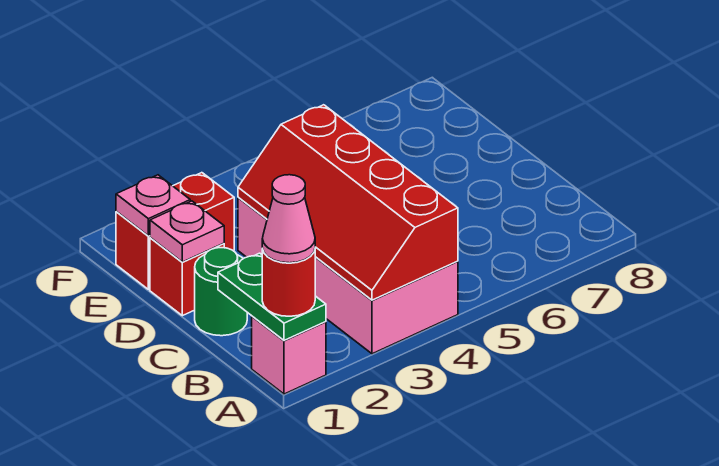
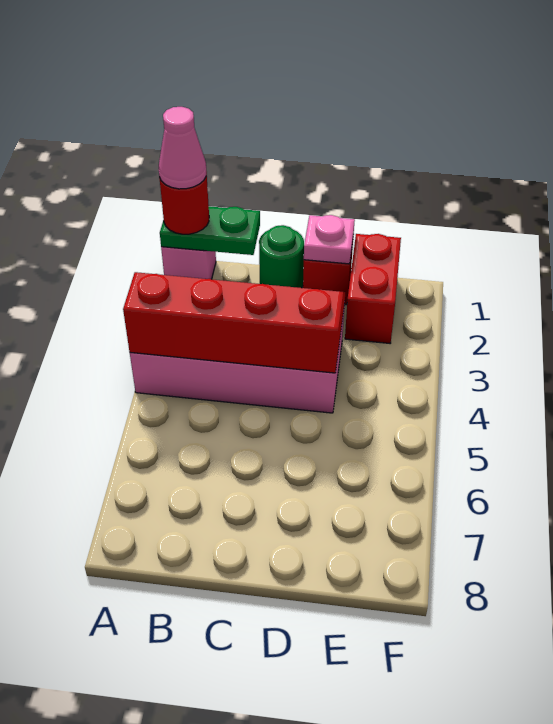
pink 1x1 plate [116,175,190,236] -> none

